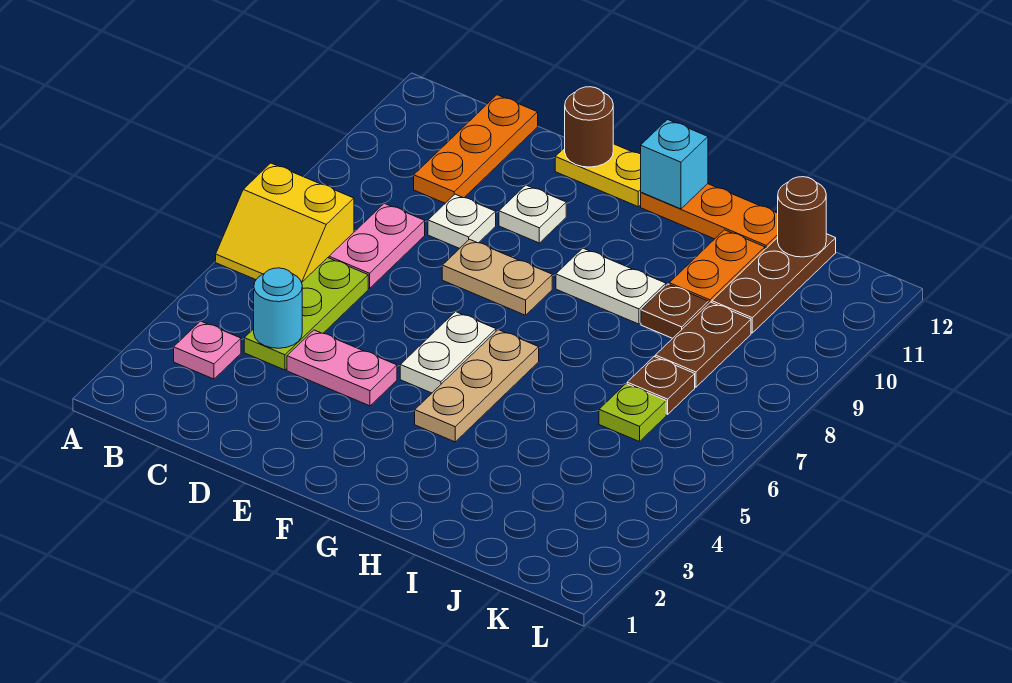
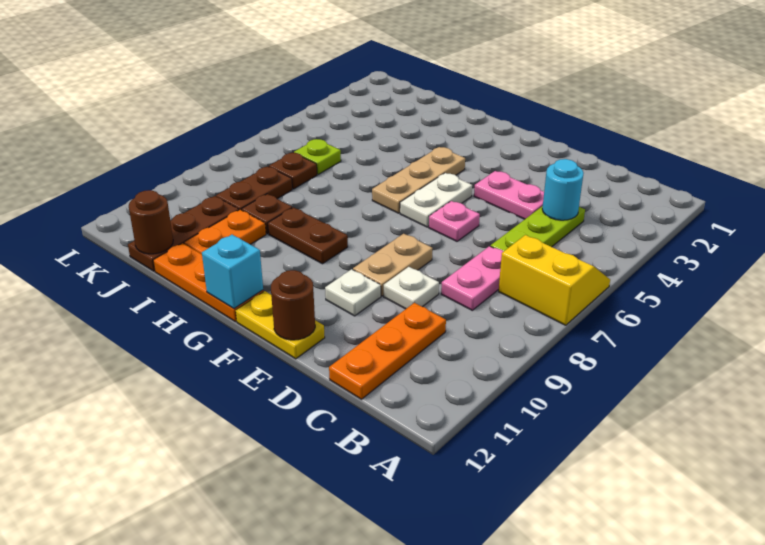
pink 1x1 plate [174,321,241,379] -> pink 1x1 plate moved to [429,201,480,241]
tan 1x2 plate [442,239,552,315] -> tan 1x2 plate turned to [353,234,433,296]
white 1x2 plate [556,248,666,324] -> brown 1x2 plate [268,207,348,264]

